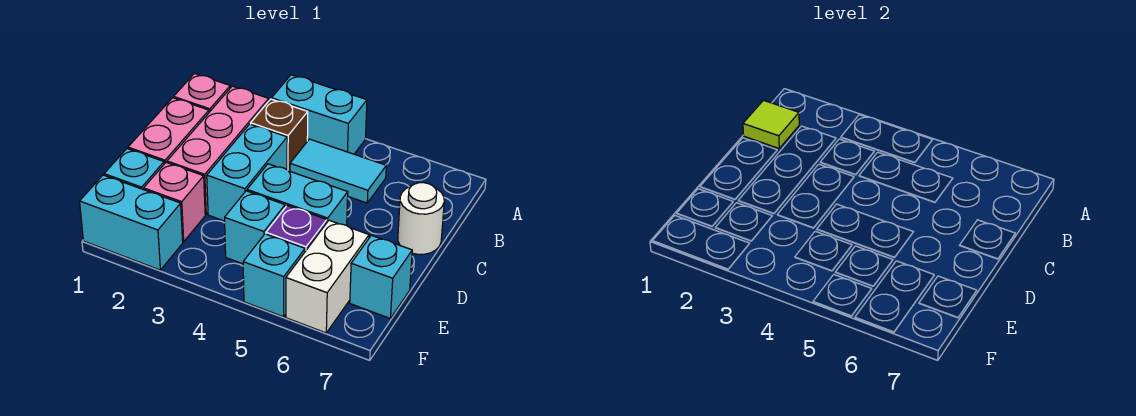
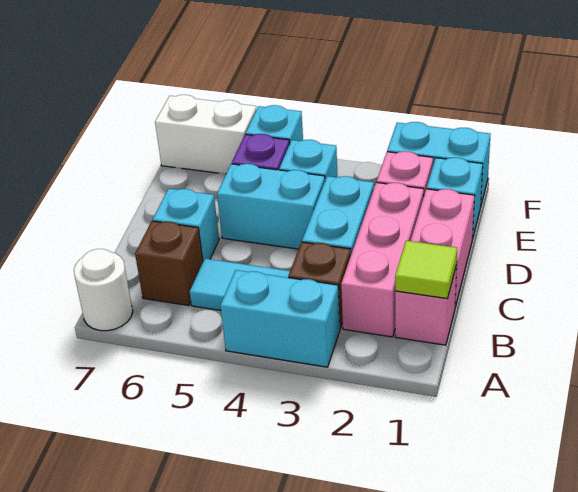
none -> brown 1x1 brick [135,221,203,306]
white 1x1 round brick [398,183,444,254] -> white 1x1 round brick moved to [74,249,133,331]
white 1x2 brick [286,220,369,333] -> white 1x2 brick turned to [155,95,256,174]
cyan 1x1 brick [350,235,412,319] -> cyan 1x1 brick moved to [153,189,219,261]

